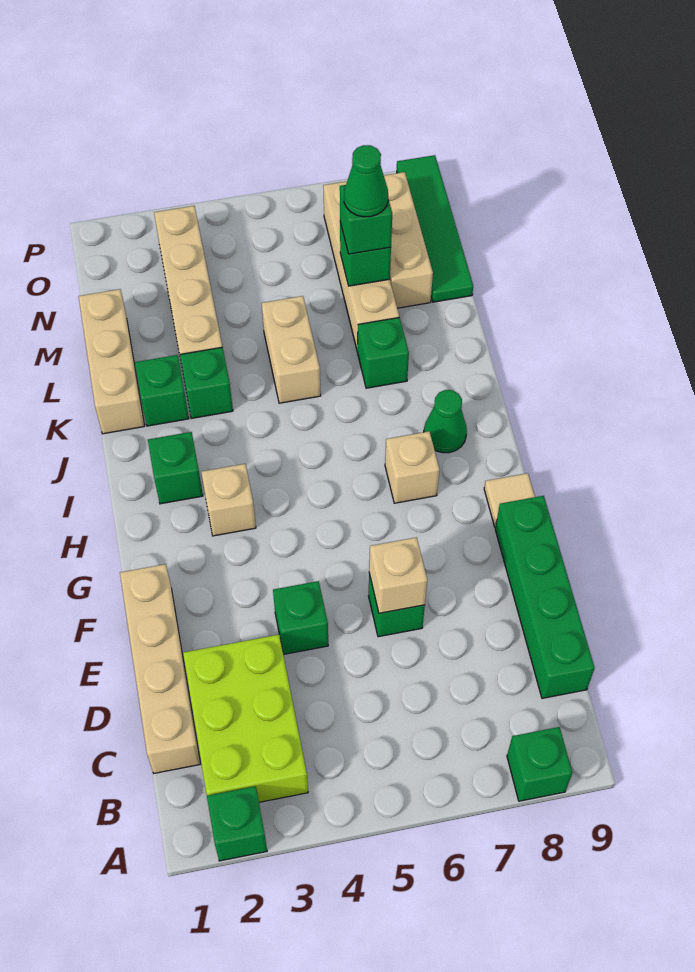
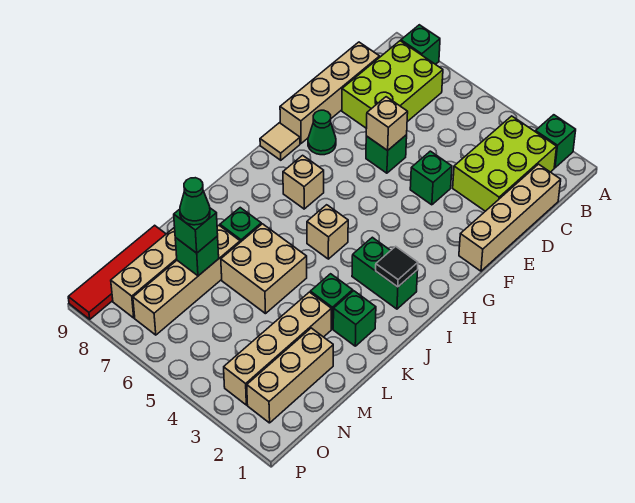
none -> lime 2x3 brick [342,41,443,128]
green 1x4 brick [495,496,595,698] -> tan 1x4 brick [280,42,380,143]
tan 1x1 brick [201,464,256,536] -> tan 1x1 brick moved to [307,205,348,259]
green 1x1 brick [148,432,203,504] -> green 1x2 brick [352,237,418,309]
none -> black 1x1 tile [376,246,418,287]
green 1x1 cone [424,390,467,453] -> green 1x1 cone moved to [308,110,336,155]
tan 1x3 brick [79,289,144,434] -> tan 1x3 brick moved to [247,328,333,423]
tan 1x2 brick [262,296,321,403] -> tan 2x2 brick [221,224,307,314]
green 1x4 tile [397,155,473,302] -> red 1x4 tile [68,225,166,319]

